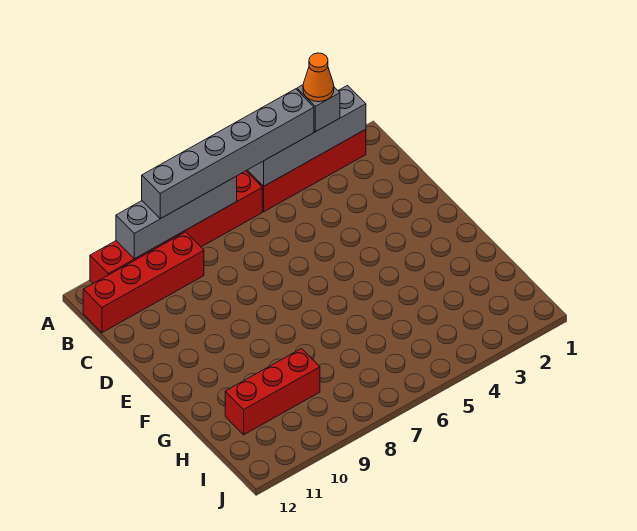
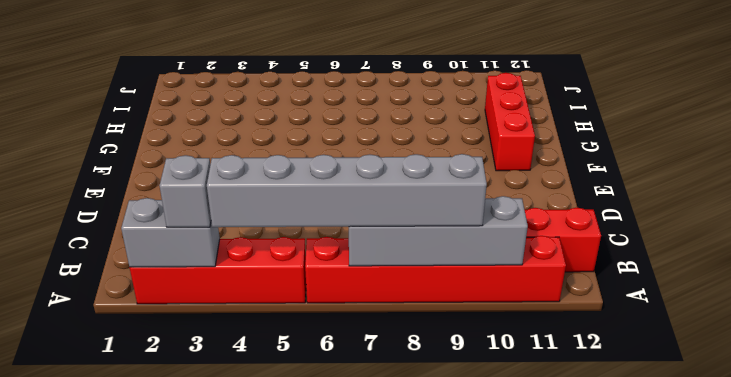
grey 1x4 brick [248,85,366,186] -> grey 1x2 brick [121,198,220,267]
orange 1x1 cone [303,53,334,102] -> none
red 1x3 brick [225,349,320,435] -> red 1x3 brick turned to [485,73,535,171]

